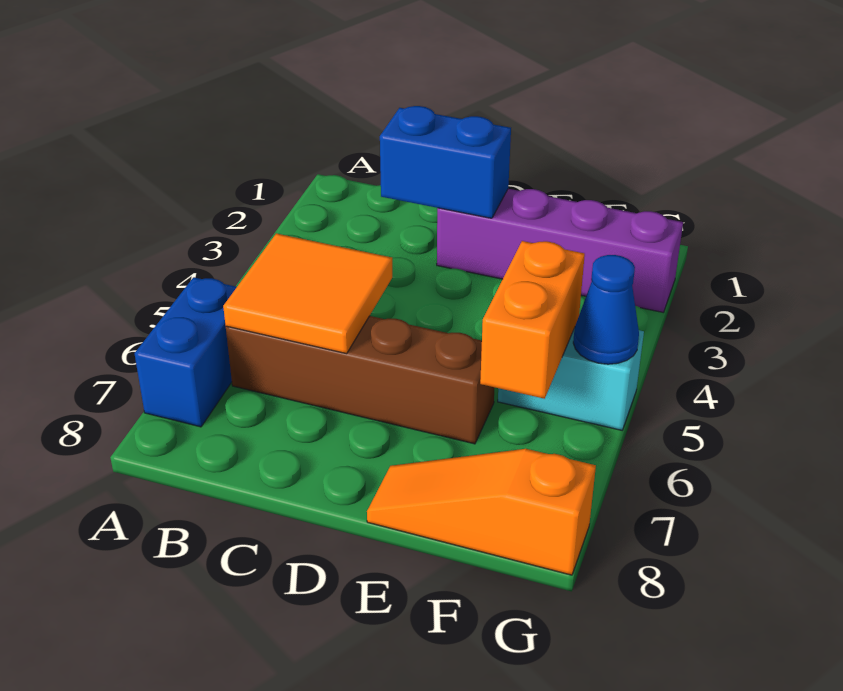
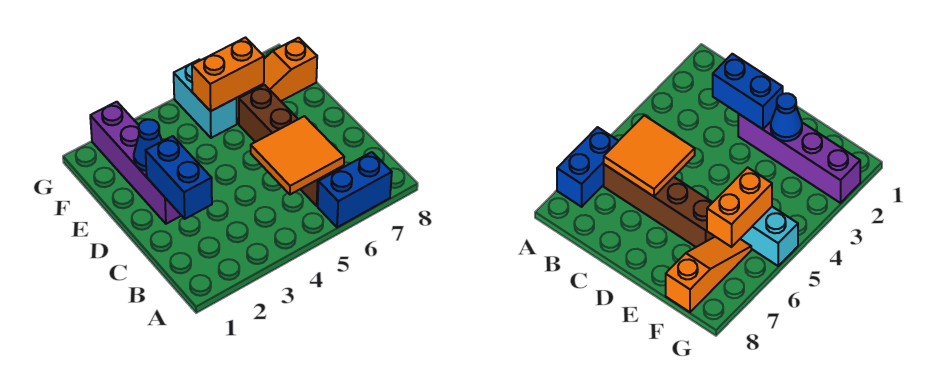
orange 1x3 slope [367,449,596,575] -> orange 1x3 slope turned to [237,38,317,124]
blue 1x1 cone [573,255,639,364] -> blue 1x1 cone moved to [134,119,162,171]

